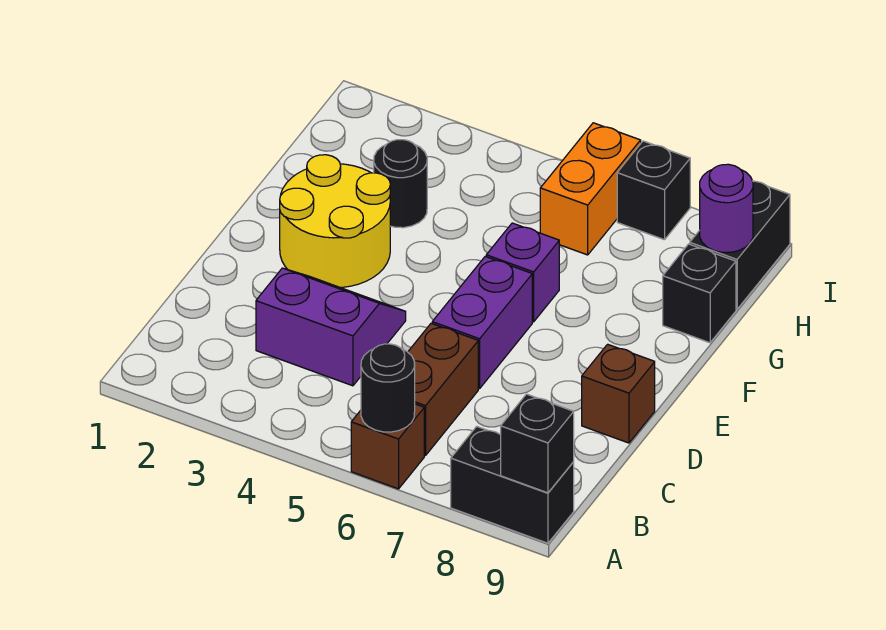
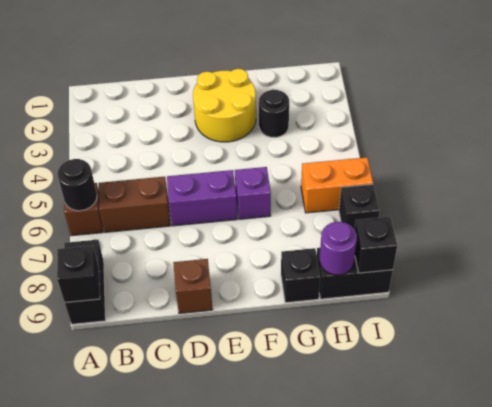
purple 2x2 slope [256,268,406,386] -> none
none -> black 1x1 brick [355,217,397,273]

